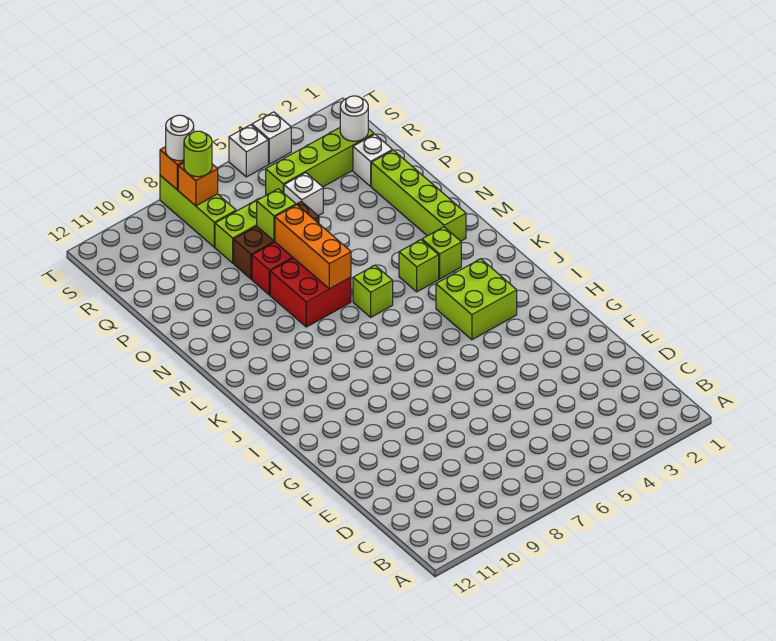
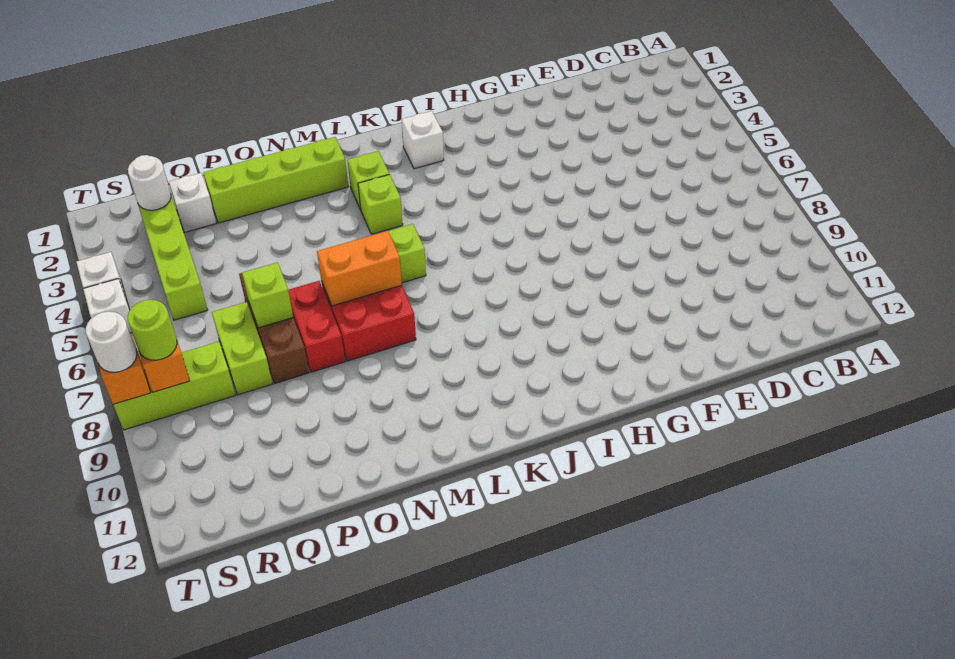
lime 2x2 brick [436,259,517,340] -> none
orange 1x3 brick [275,205,351,289] -> orange 1x2 brick [317,231,402,306]
white 1x1 brick [284,173,323,216] -> white 1x1 brick moved to [402,111,444,169]

